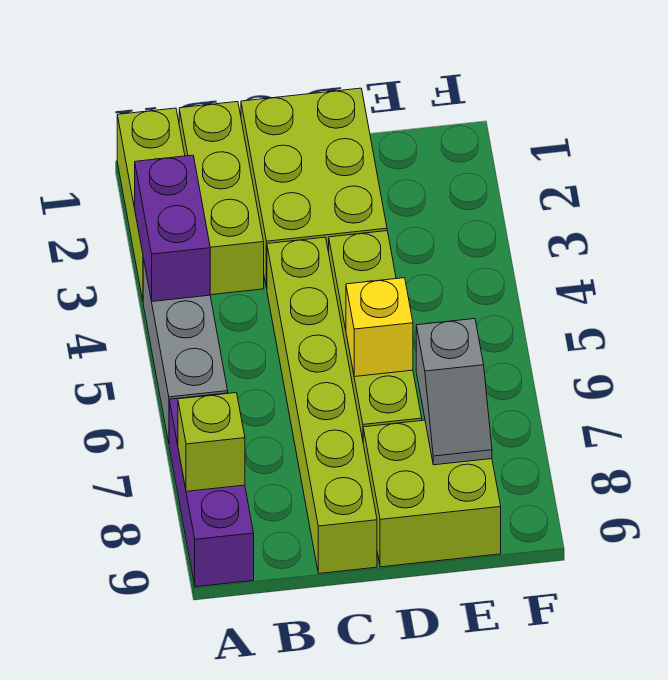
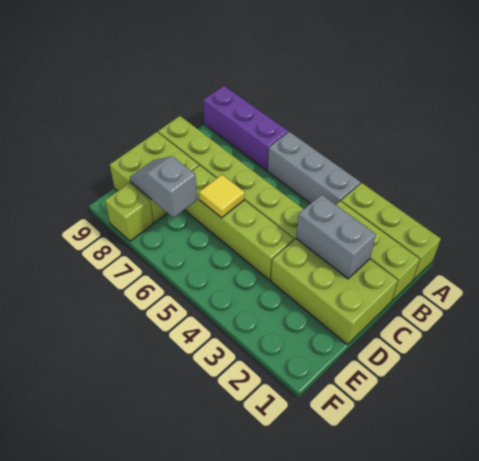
purple 1x2 brick [135,155,210,301] -> none
lime 1x1 brick [178,393,245,491] -> lime 1x1 brick moved to [105,183,153,241]
none -> grey 1x2 brick [296,195,376,279]
yellow 1x1 brick [346,278,413,377] -> yellow 1x1 tile [199,175,245,218]

